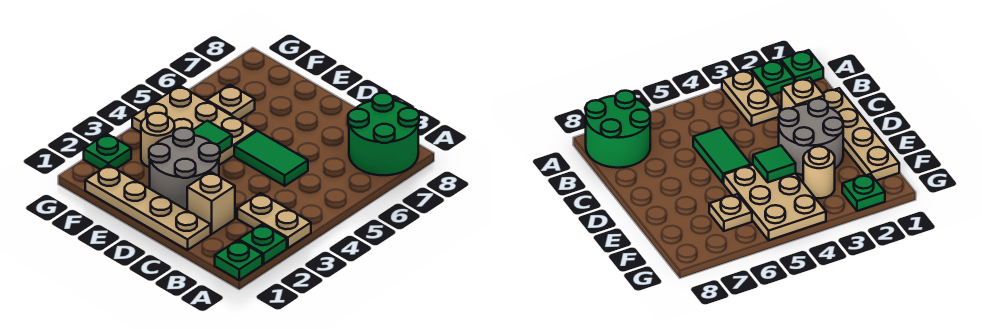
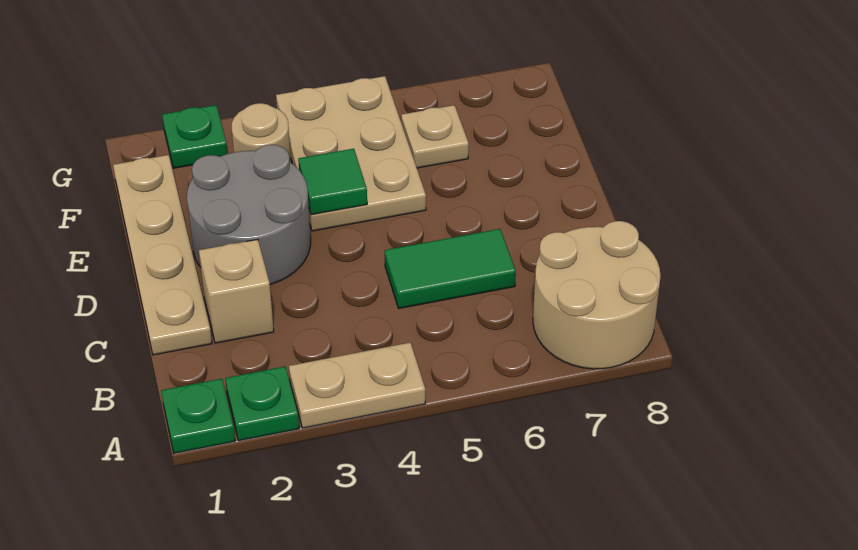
tan 1x2 plate [237,193,311,248] -> tan 1x2 plate turned to [289,343,425,428]
green 2x2 round brick [348,93,419,175] -> tan 2x2 round brick [533,221,661,369]
green 1x2 tile [234,131,308,186] -> green 1x2 tile turned to [385,229,516,308]

